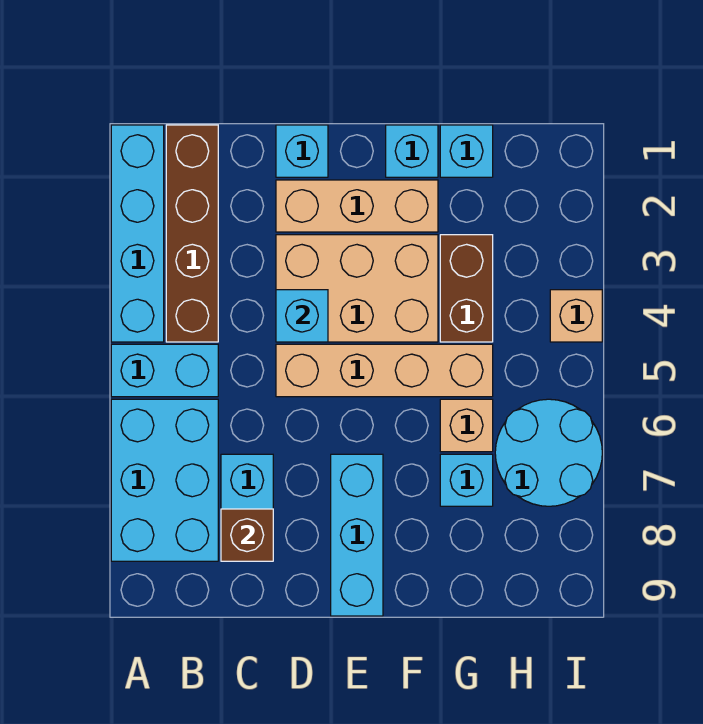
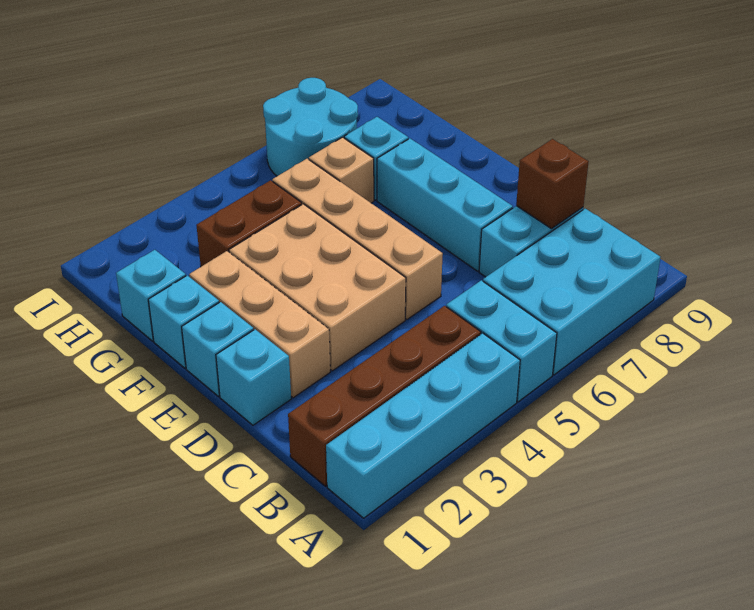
cyan 1x1 brick [276,290,328,342] -> cyan 1x1 brick moved to [182,302,254,396]
cyan 1x3 brick [331,454,383,616] -> cyan 1x3 brick turned to [377,138,513,271]
tan 1x1 brick [550,290,602,342] -> none

